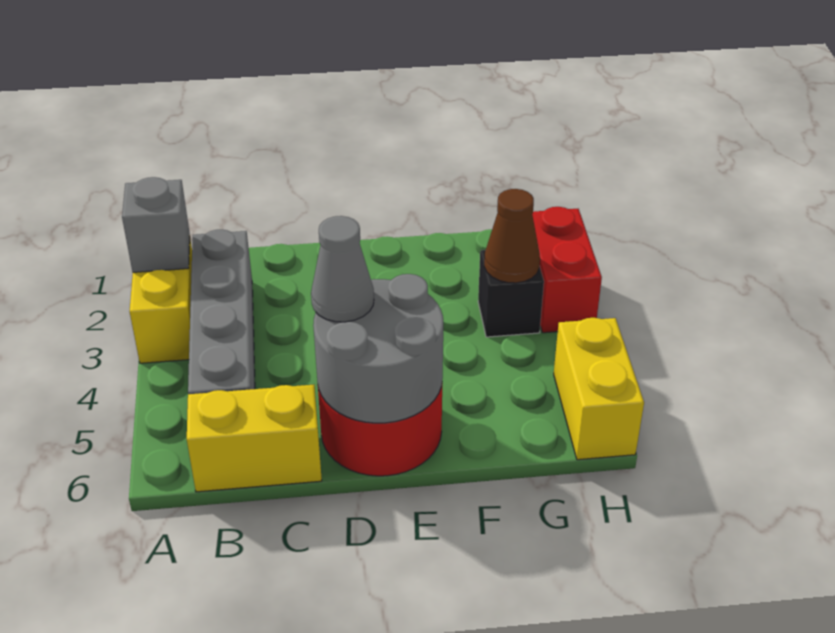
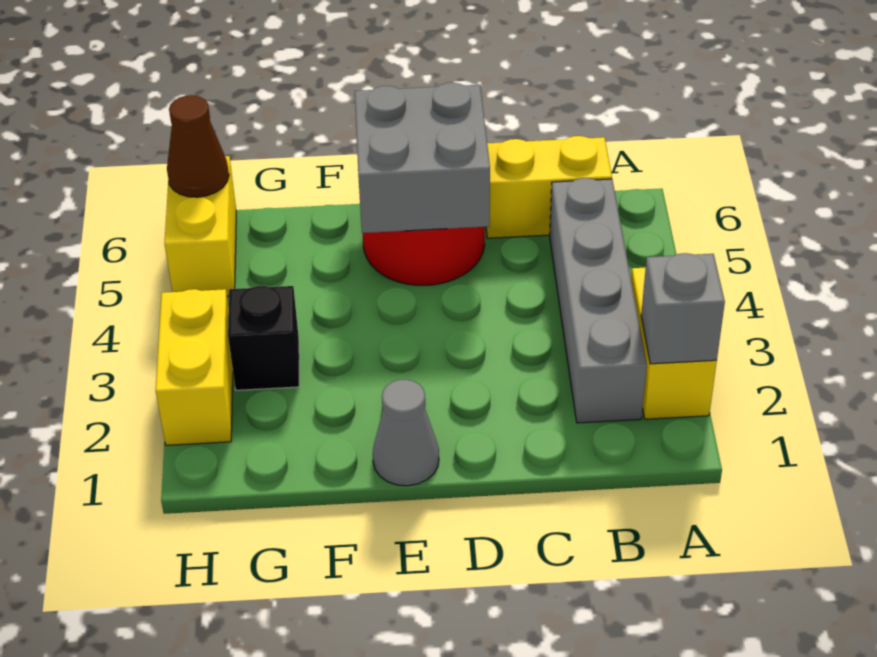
grey 2x2 round brick [313,274,443,423] -> grey 2x2 brick [355,83,490,233]
grey 1x1 cone [311,216,374,322] -> grey 1x1 cone moved to [373,379,439,486]
brown 1x1 cone [484,189,540,283] -> brown 1x1 cone moved to [167,95,229,197]
red 1x2 brick [532,207,602,333] -> yellow 1x2 brick [156,289,233,445]

